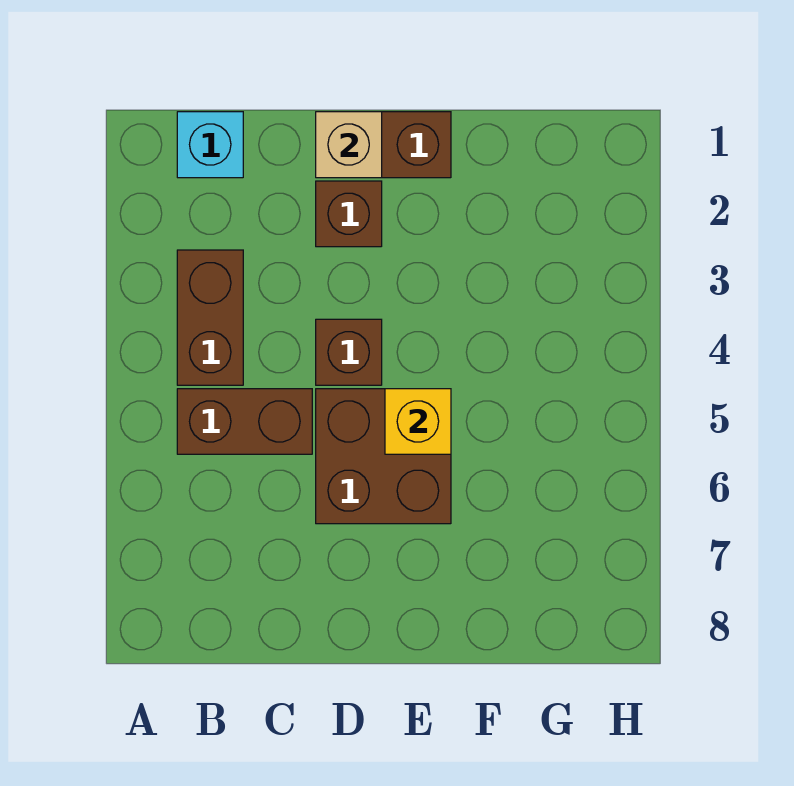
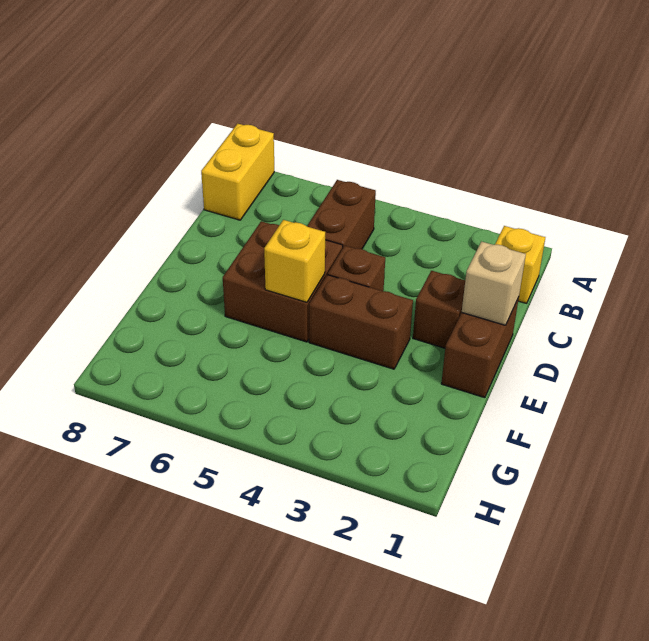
none -> yellow 1x2 brick [201,124,274,220]
cyan 1x1 brick [177,112,243,178] -> yellow 1x1 brick [495,226,545,303]
brown 1x2 brick [177,250,243,385] -> brown 1x2 brick moved to [309,275,413,369]

